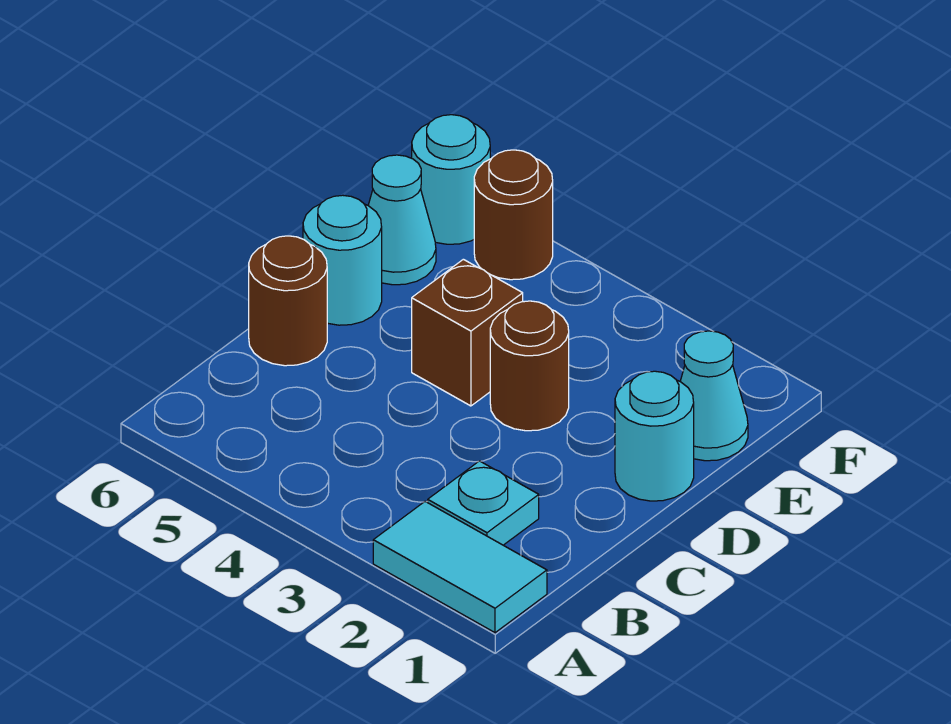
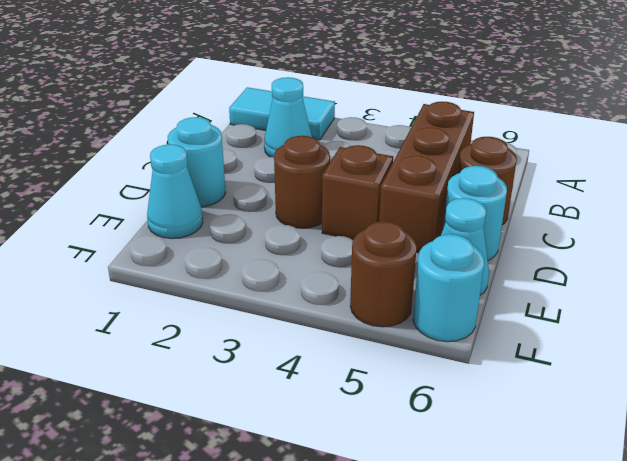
cyan 1x1 plate [428,461,539,545] -> cyan 1x1 cone [264,77,312,157]
none -> brown 1x3 brick [379,102,474,253]

